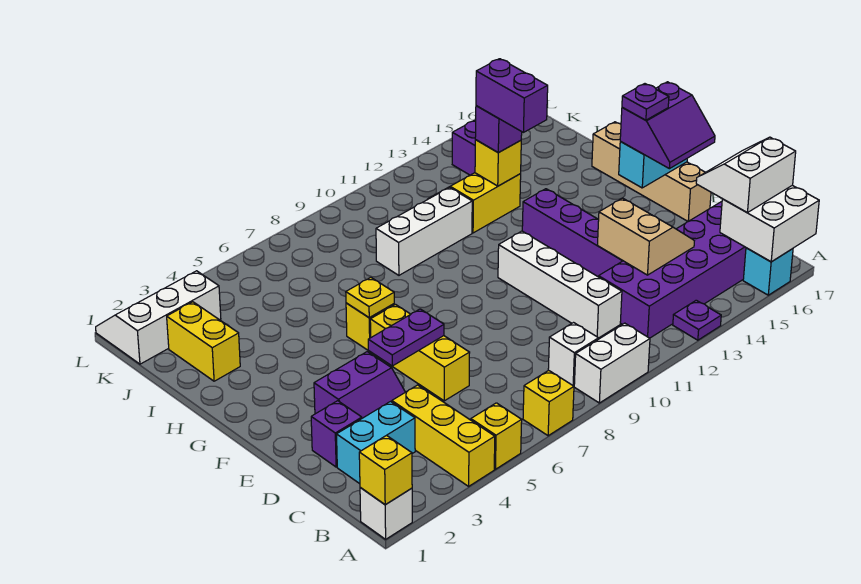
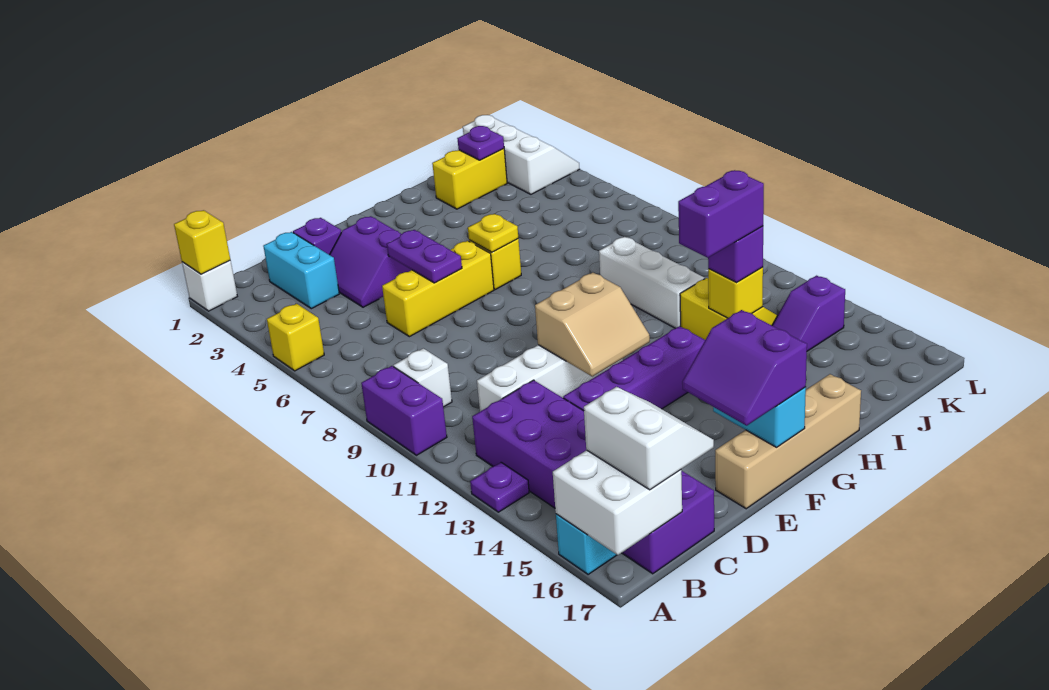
yellow 1x3 brick [392,385,495,486] -> none
yellow 1x1 brick [523,370,574,436] -> none
white 1x2 brick [574,323,650,403] -> purple 1x2 brick [361,366,447,455]
tan 2x2 slope [597,198,694,275] -> tan 2x2 slope moved to [535,273,650,376]
purple 1x1 plate [622,84,669,120] -> purple 1x1 plate moved to [457,126,504,160]

